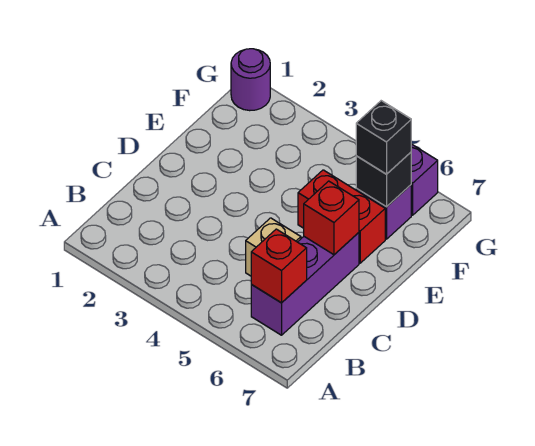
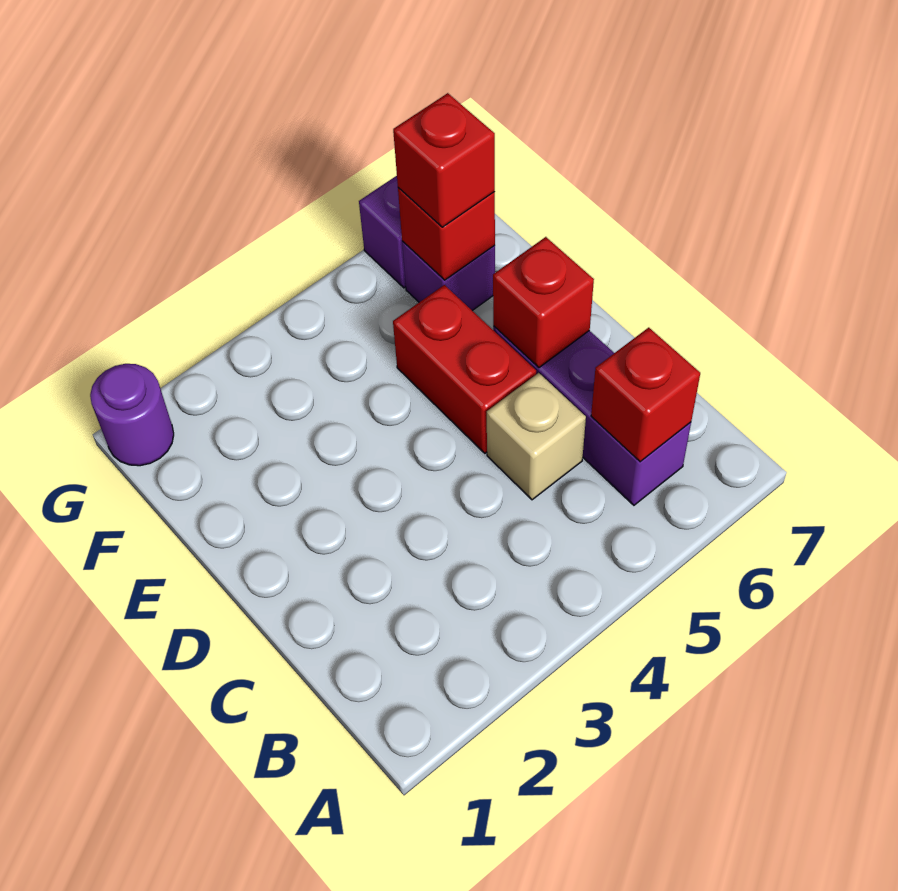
red 1x2 brick [298,170,385,263] -> red 1x2 brick turned to [393,285,536,453]
black 1x1 brick [356,152,411,207] -> red 1x1 brick [398,188,495,280]
black 1x1 brick [356,101,411,174] -> red 1x1 brick [393,93,495,227]

